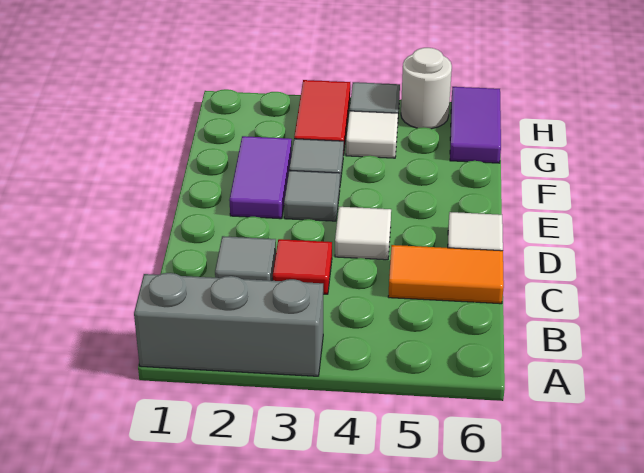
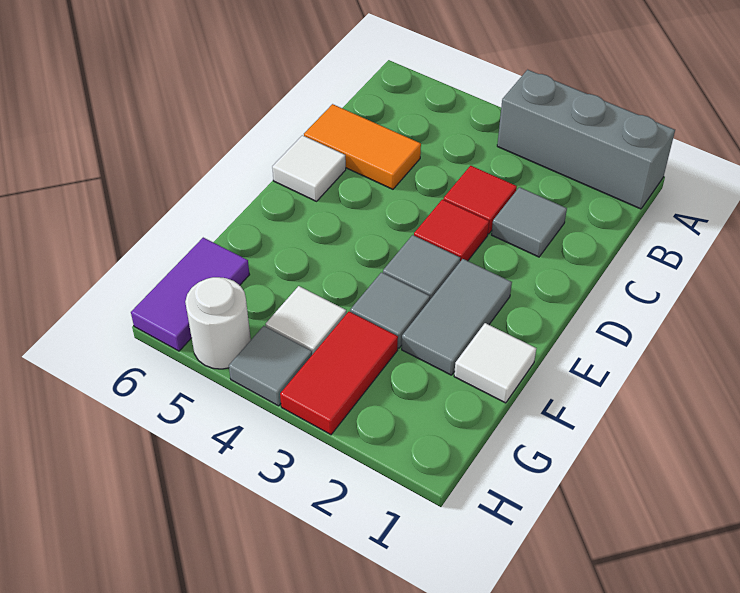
none -> red 1x1 tile [414,199,489,261]
white 1x1 tile [335,207,391,260] -> white 1x1 tile moved to [454,323,536,403]
purple 1x2 tile [229,136,292,219] -> grey 1x2 tile [402,259,512,375]

